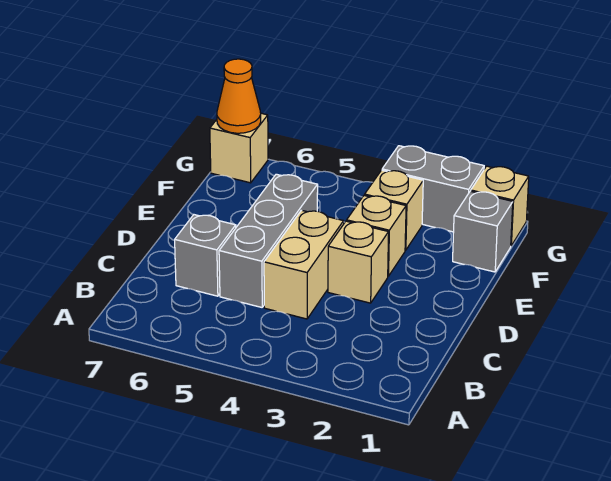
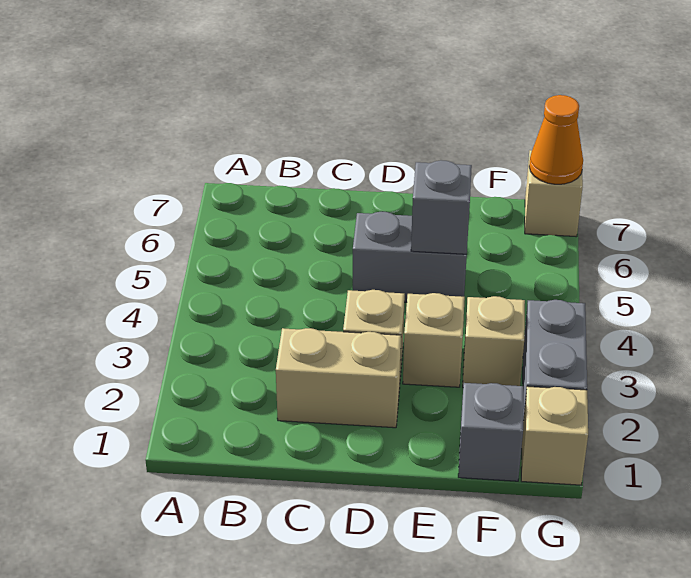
tan 1x2 brick [264,210,344,319] -> tan 1x2 brick moved to [276,328,401,428]
grey 1x3 brick [219,174,318,307] -> grey 1x2 brick [353,212,467,302]
grey 1x1 brick [175,215,236,296] -> grey 1x1 brick moved to [411,160,472,254]

